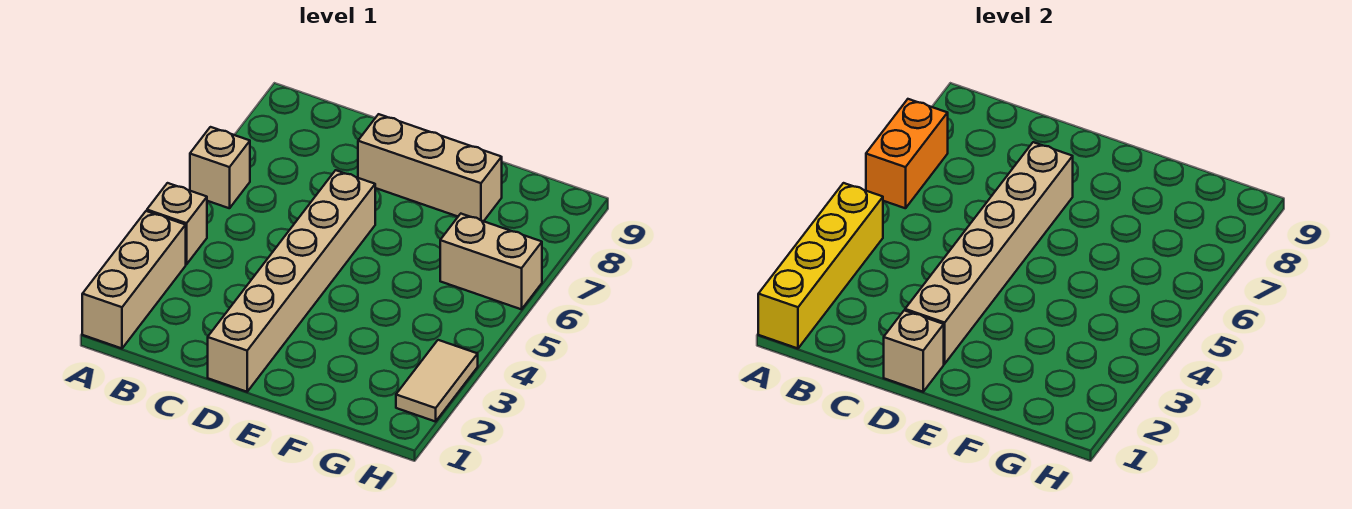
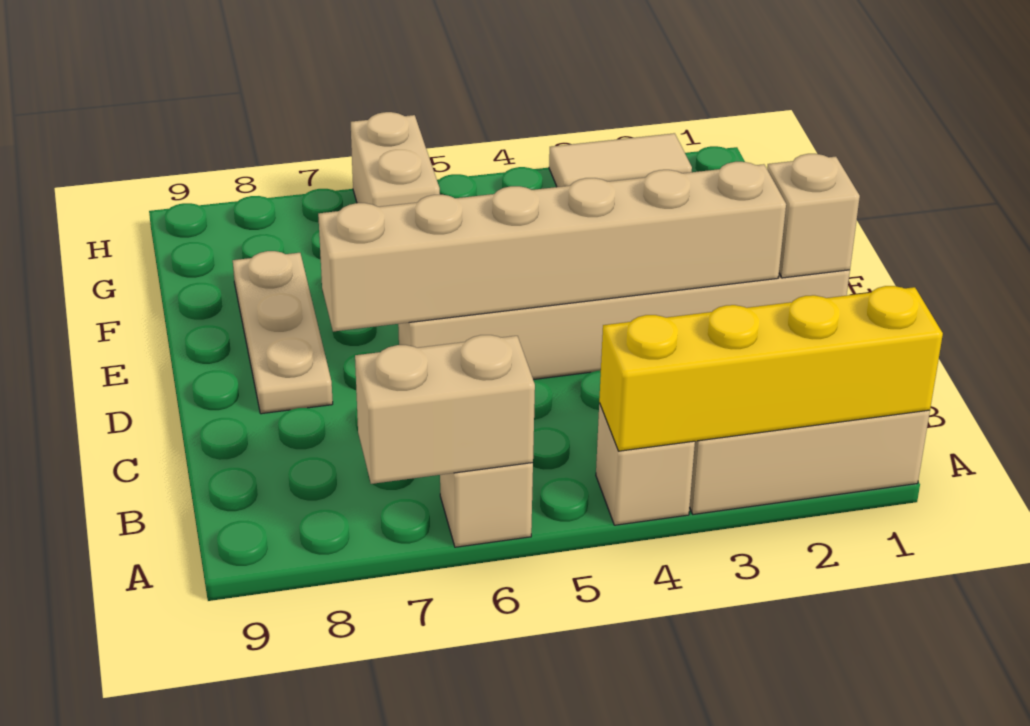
orange 1x2 brick [866,99,948,208] -> tan 1x2 brick [355,335,535,484]
tan 1x3 brick [358,114,502,221] -> tan 1x3 plate [233,251,333,414]

